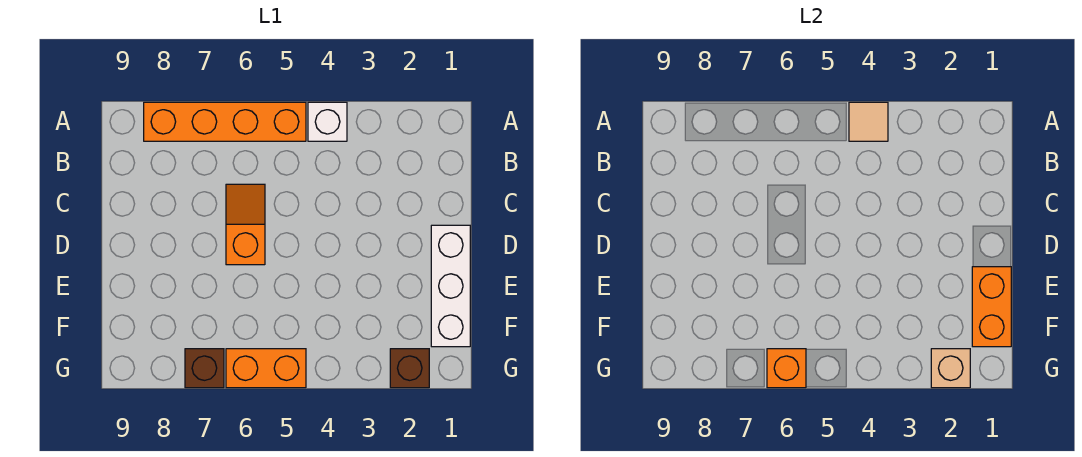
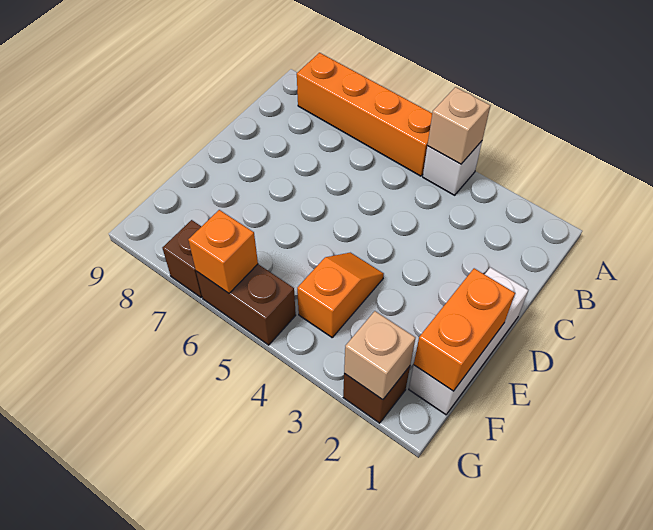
tan 1x1 tile [849,102,888,141] -> tan 1x1 brick [427,87,490,164]
orange 1x2 slope [226,184,265,265] -> orange 1x2 slope moved to [297,253,384,337]
orange 1x2 brick [226,349,306,388] -> brown 1x2 brick [196,264,296,345]

